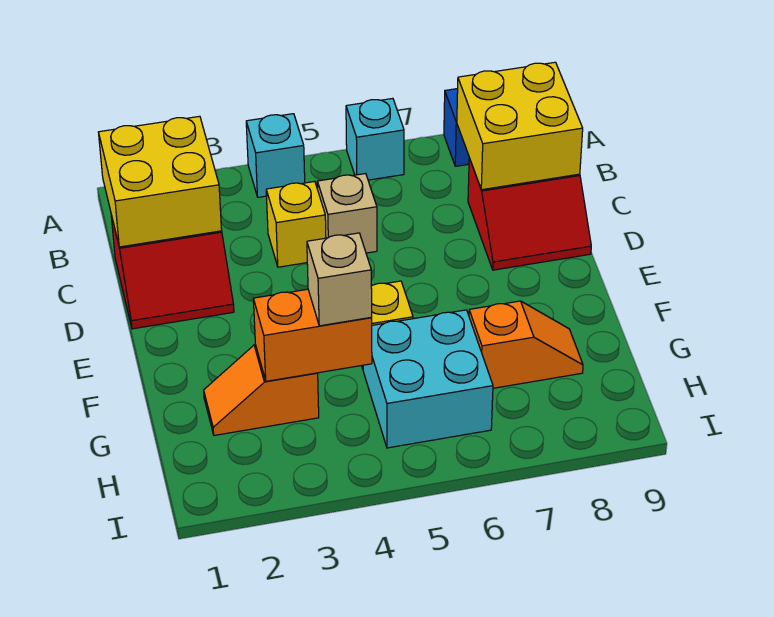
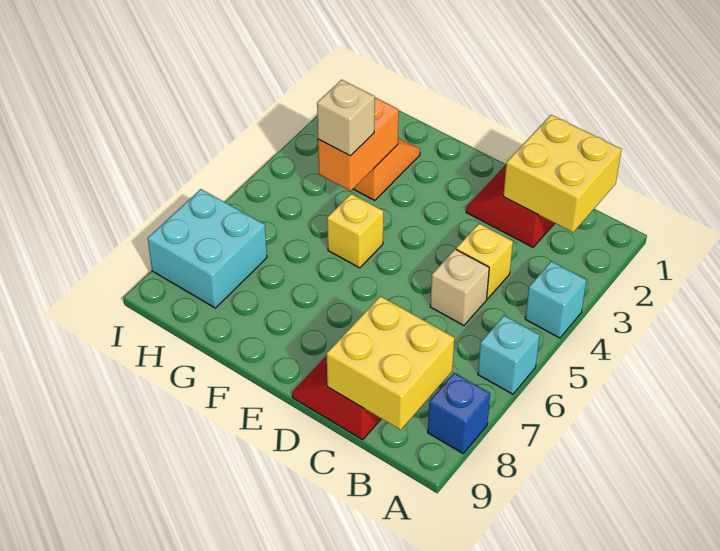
cyan 2x2 brick [363,310,493,448] -> cyan 2x2 brick moved to [148,189,267,308]
orange 1x2 slope [469,301,583,388] -> none

